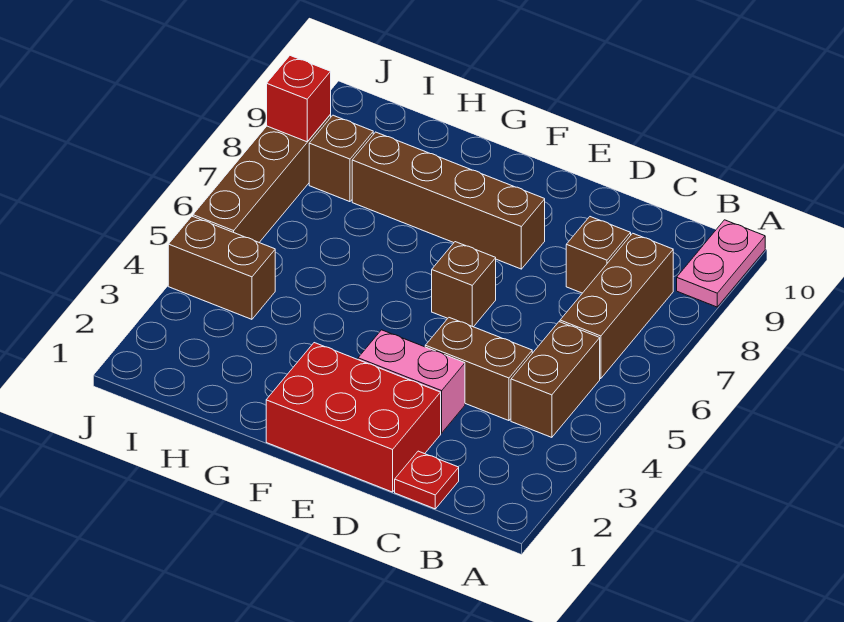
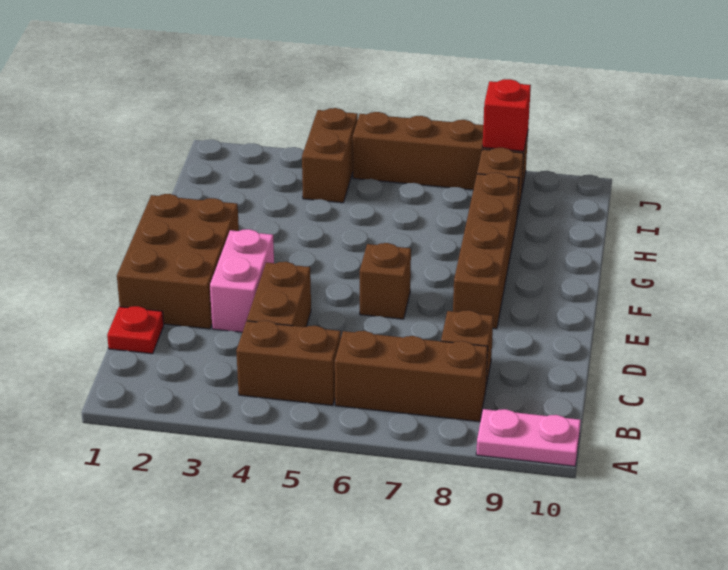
red 2x3 brick [266,343,441,492] -> brown 2x3 brick [117,194,239,329]

